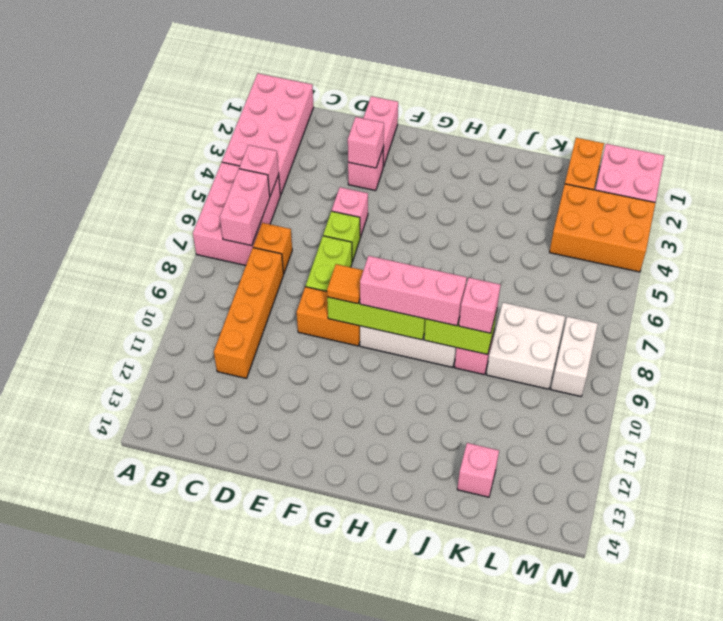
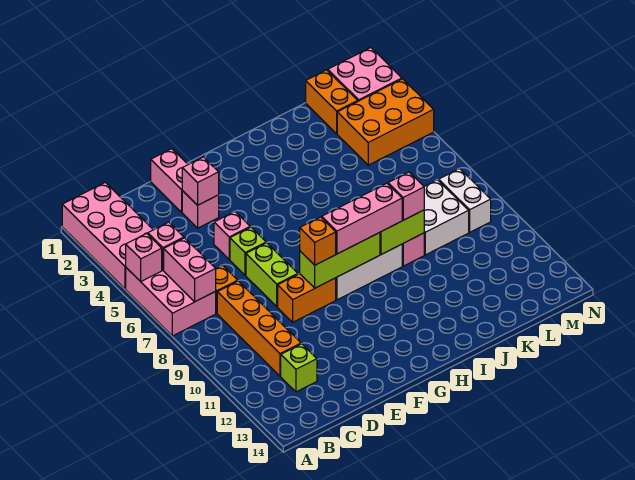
none -> lime 1x1 brick [281,344,317,392]
orange 1x1 tile [327,264,363,304] -> orange 1x1 brick [300,217,336,265]
pink 1x1 brick [457,443,499,497] -> pink 1x1 brick moved to [126,233,162,282]

